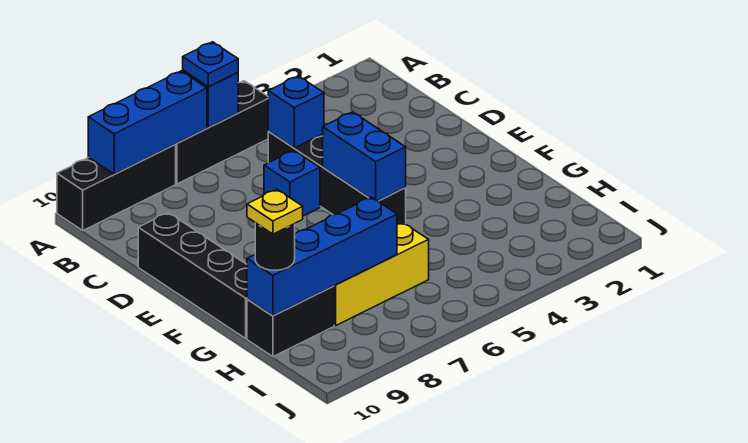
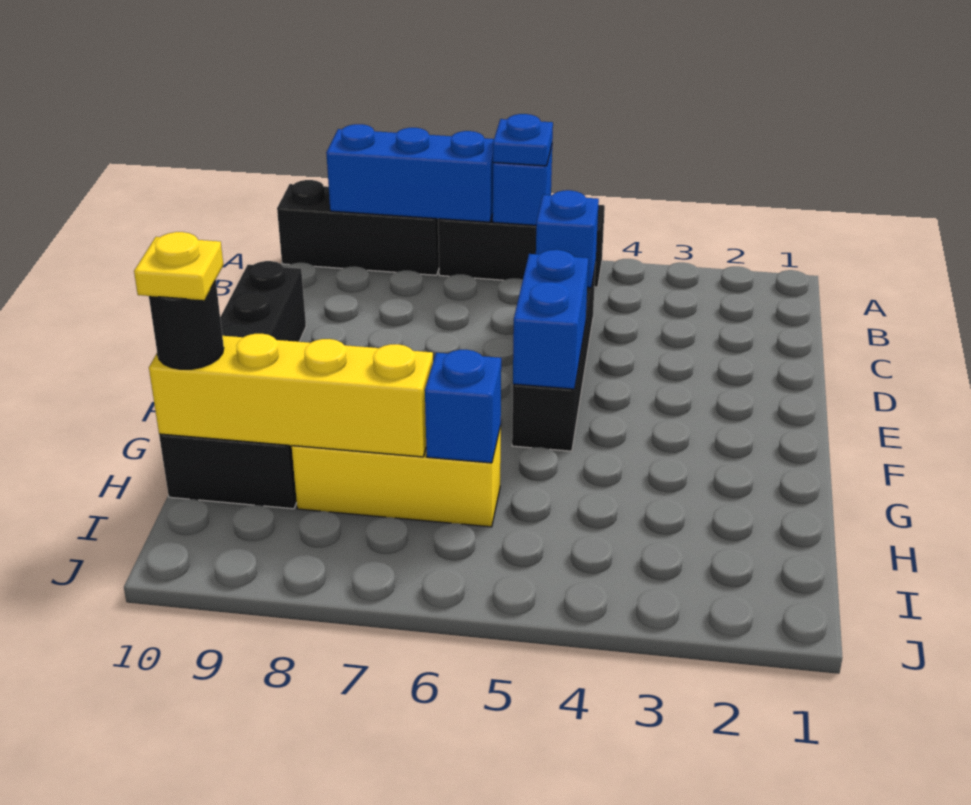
blue 1x1 brick [264,150,320,216] -> blue 1x1 brick moved to [425,350,501,463]
blue 1x4 brick [247,197,397,316] -> yellow 1x4 brick [149,334,433,457]

